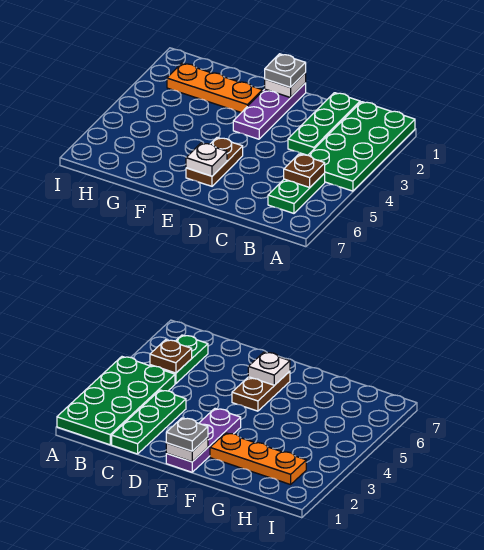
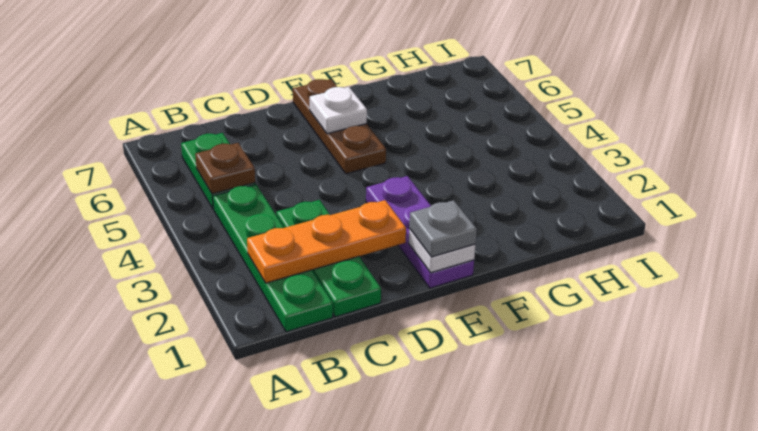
green 2x4 plate [308,102,415,191] -> green 1x4 plate [213,184,333,332]
brown 1x2 plate [186,138,243,186] -> brown 1x3 plate [293,79,386,174]
orange 1x3 plate [167,63,263,113] -> orange 1x3 plate moved to [247,200,406,283]

